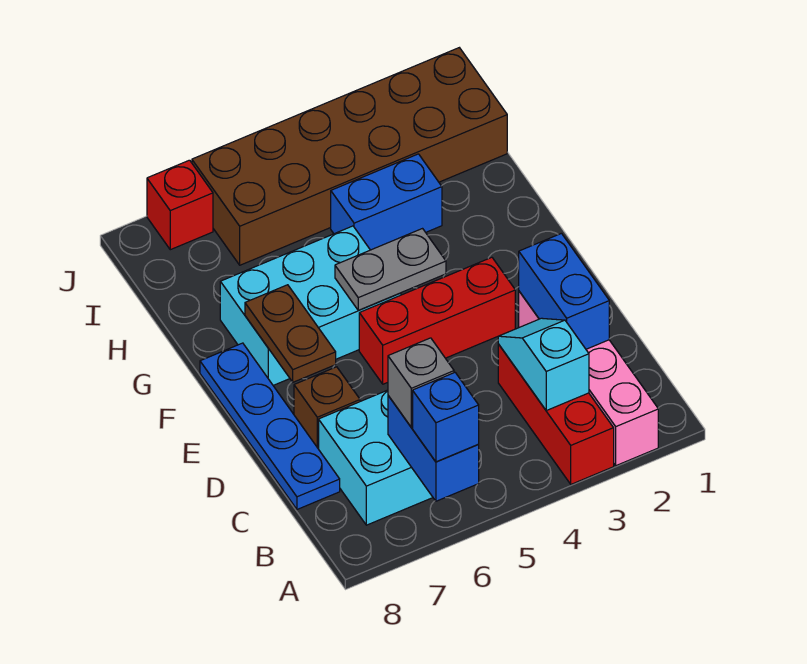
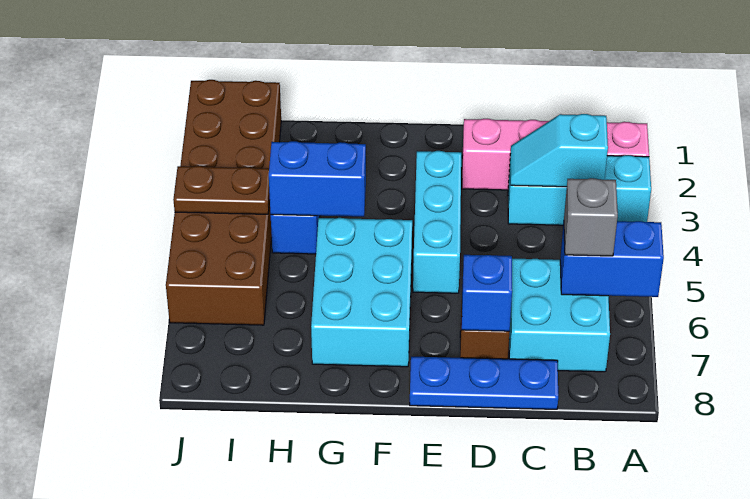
red 1x3 brick [498,344,614,484] -> cyan 1x3 brick [508,154,651,225]
blue 1x1 brick [413,373,479,462] -> blue 1x1 brick moved to [462,255,512,331]
blue 1x2 brick [519,233,609,349] -> blue 1x2 brick moved to [269,141,366,217]
blue 1x4 plate [200,343,340,509] -> blue 1x3 plate [410,357,558,409]
red 1x3 brick [359,257,515,384] -> cyan 1x3 brick [413,151,461,293]
brown 1x2 plate [245,285,336,382] -> brown 1x2 plate moved to [173,166,270,214]
grey 1x2 plate [335,229,446,310] -> none
red 1x1 brick [147,160,213,250] -> none

